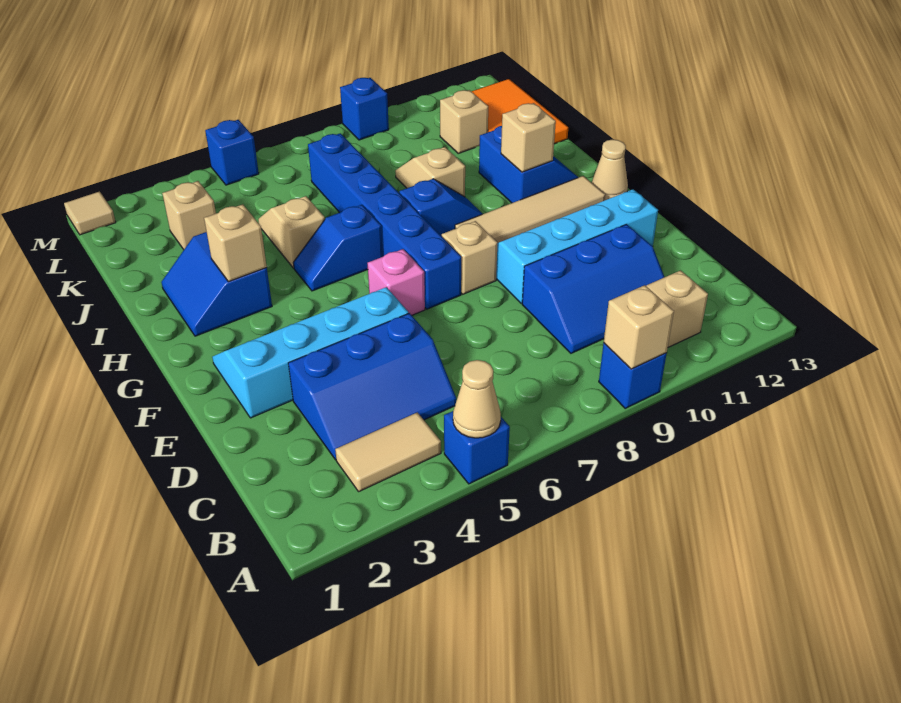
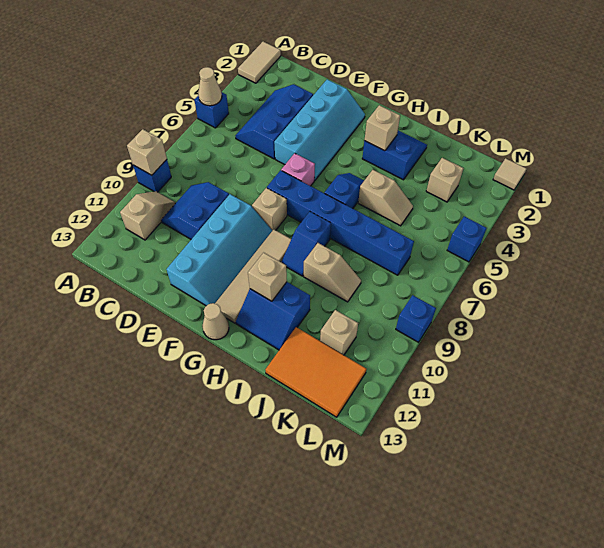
tan 1x2 tile [335,412,441,491] -> tan 1x2 tile moved to [238,42,281,83]
blue 2x3 slope [522,224,664,353] -> blue 2x2 slope [161,182,229,239]

